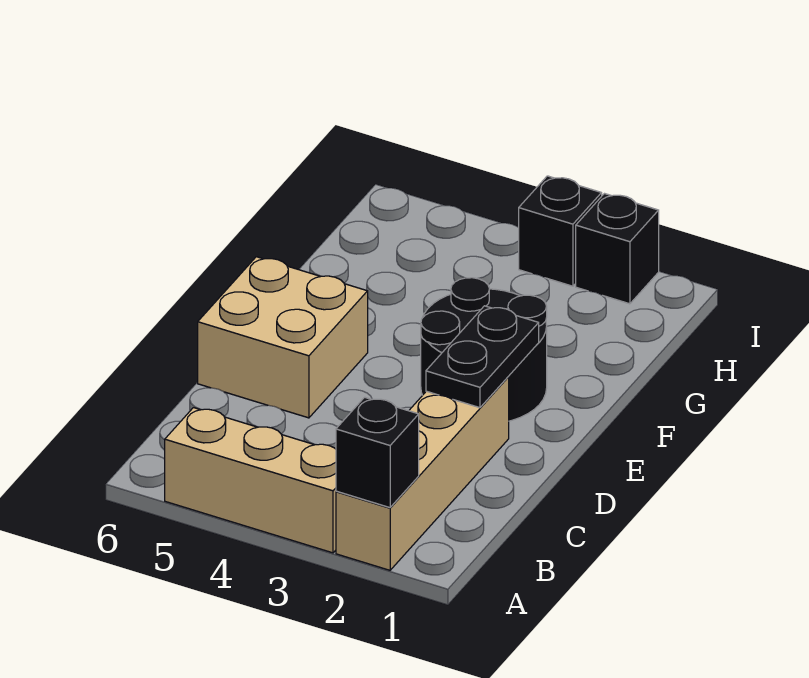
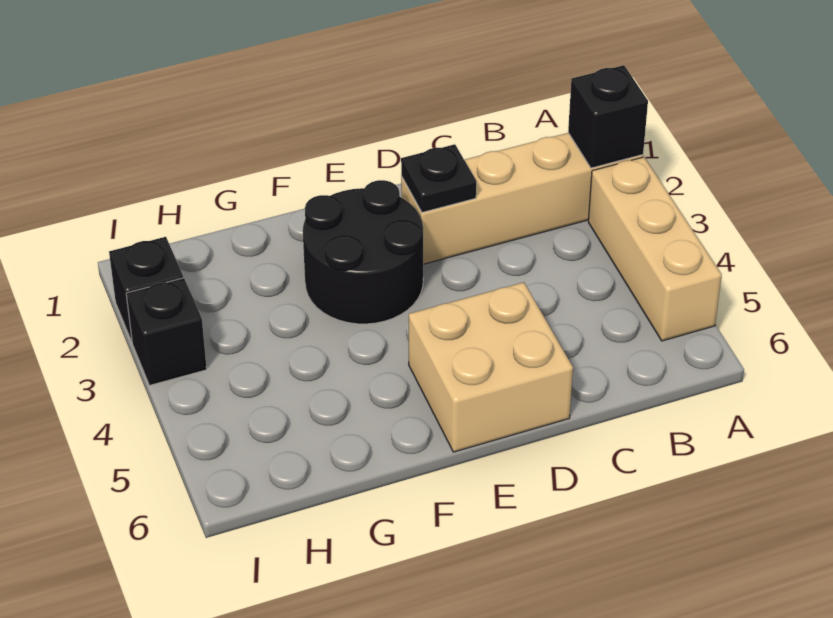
black 1x2 plate [426,306,539,408] -> black 1x1 plate [401,144,477,212]

